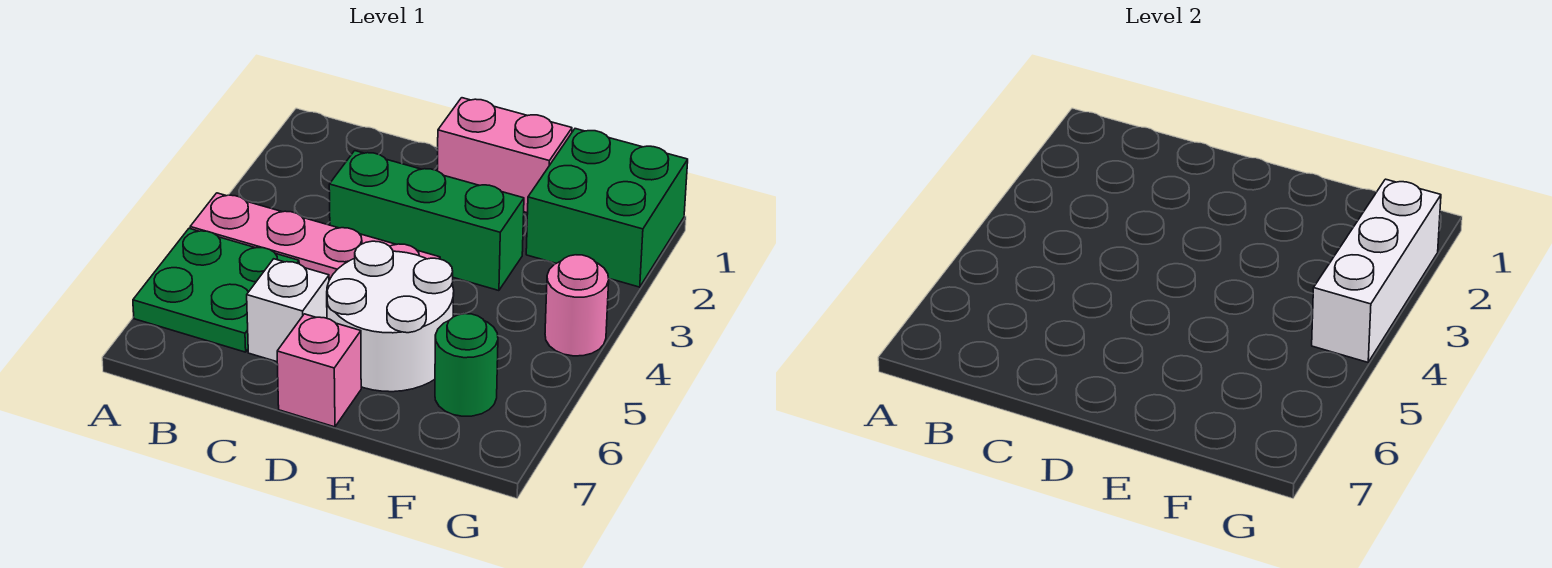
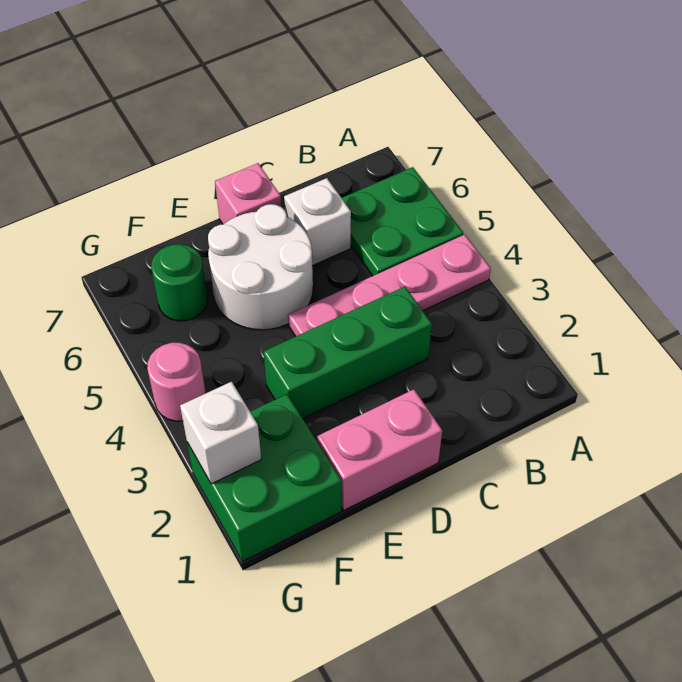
white 1x3 brick [1312,179,1441,362] -> white 1x1 brick [180,382,261,484]

